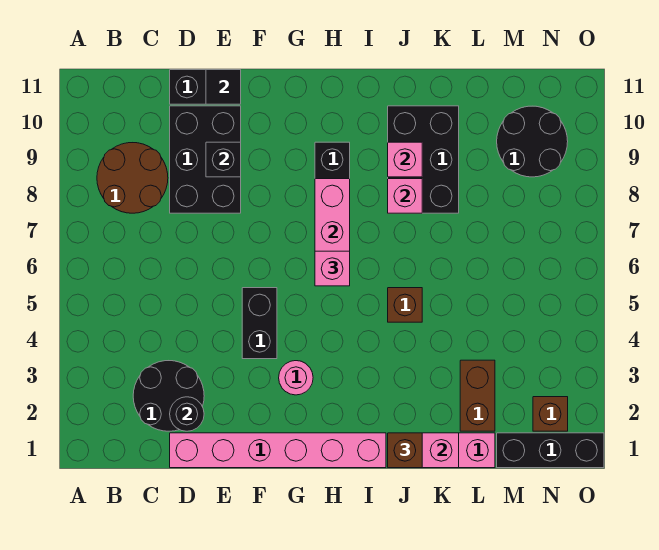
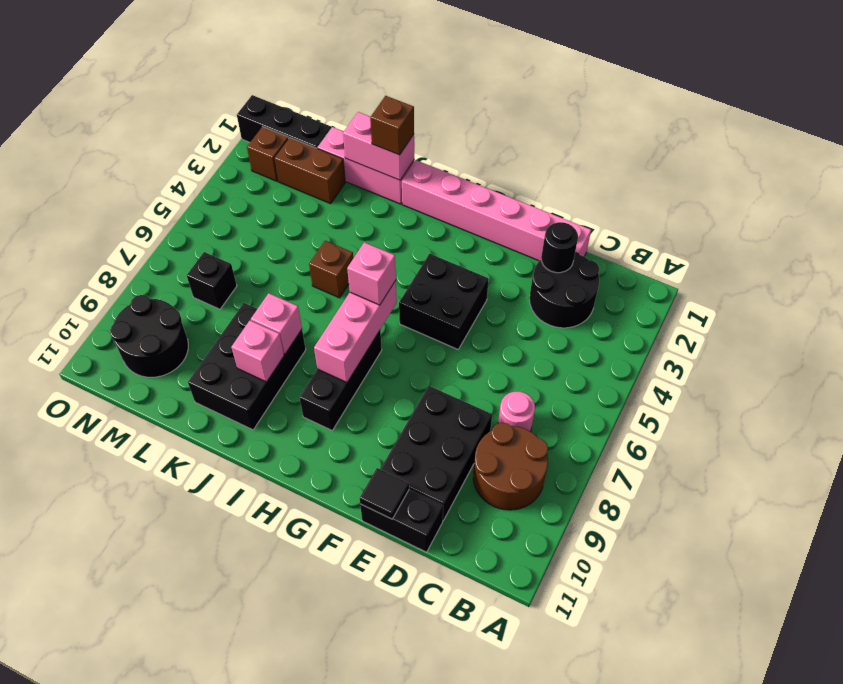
black 1x1 brick [206,142,241,177] -> black 1x1 brick moved to [187,252,237,309]
black 1x2 brick [242,288,277,359] -> black 2x2 brick [399,254,489,349]
pink 1x1 round brick [279,361,313,395] -> pink 1x1 round brick moved to [498,392,535,431]
brown 1x2 brick [460,360,495,431] -> brown 1x2 brick turned to [274,137,345,204]

